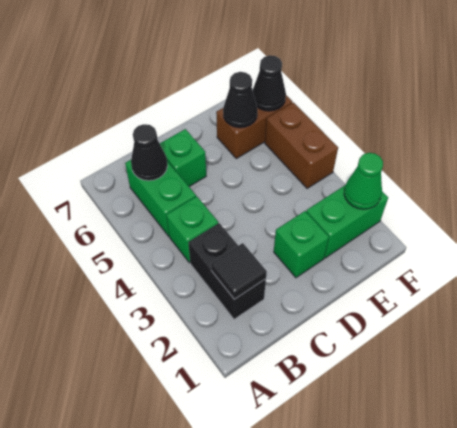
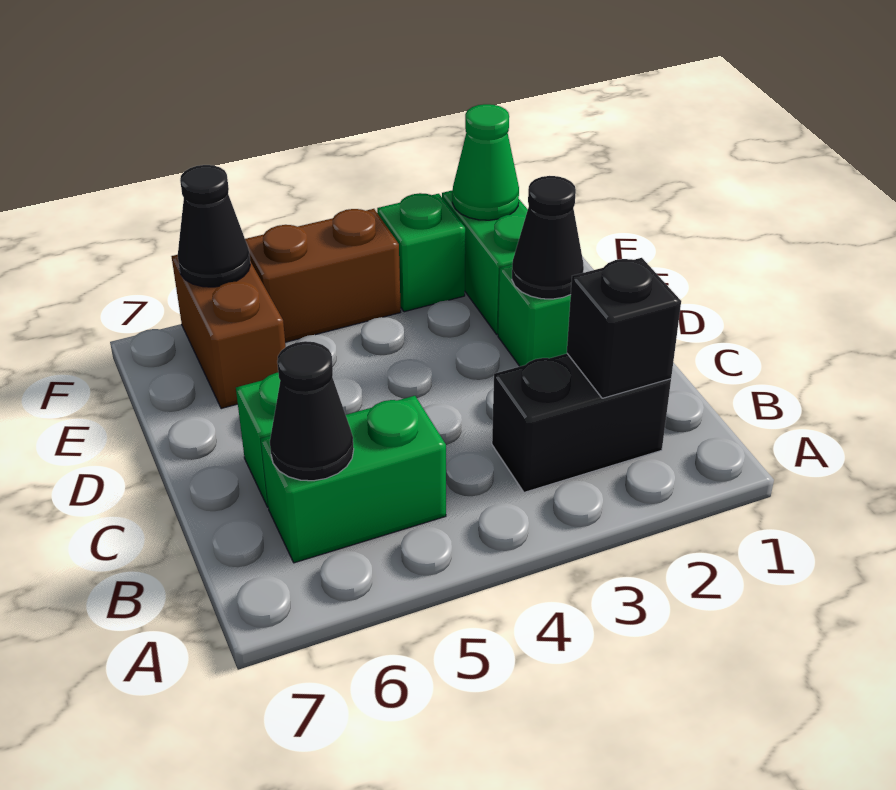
black 1x1 tile [211,243,267,299] -> black 1x1 brick [567,258,681,398]
green 1x1 brick [166,196,218,263] -> green 1x1 brick moved to [377,193,465,312]
black 1x1 cone [223,72,258,128] -> black 1x1 cone moved to [512,176,584,299]

